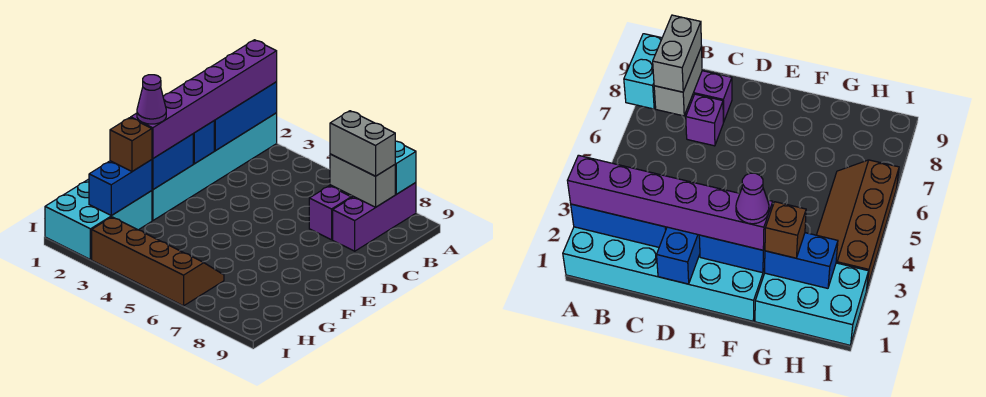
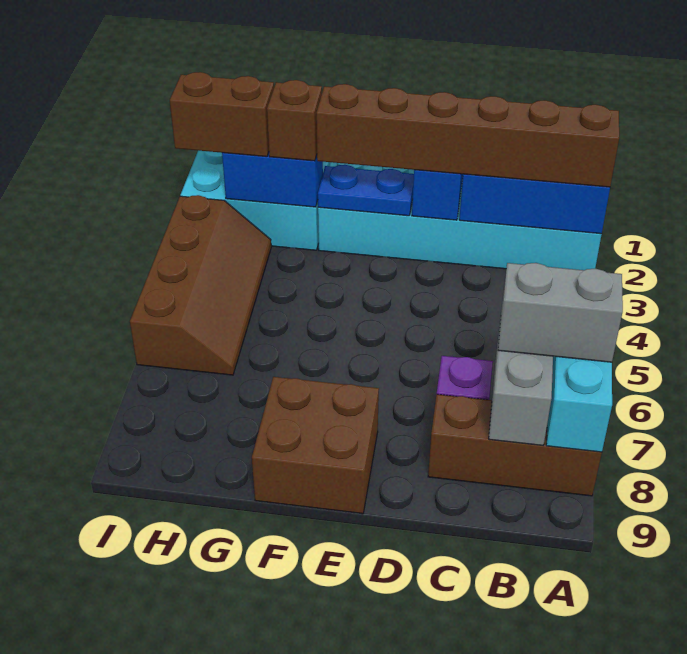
purple 1x6 brick [131,40,277,159] -> brown 1x6 brick [316,84,619,187]
purple 1x3 brick [333,183,416,251] -> brown 1x3 brick [428,394,602,496]
grey 1x2 brick [330,111,395,176] -> grey 1x2 brick turned to [498,263,623,362]
blue 1x2 brick [152,134,193,190] -> blue 1x2 plate [318,165,414,216]
none -> brown 2x2 brick [252,377,379,514]
purple 1x1 cone [137,75,166,124] -> none
none -> brown 1x2 brick [170,72,274,157]

